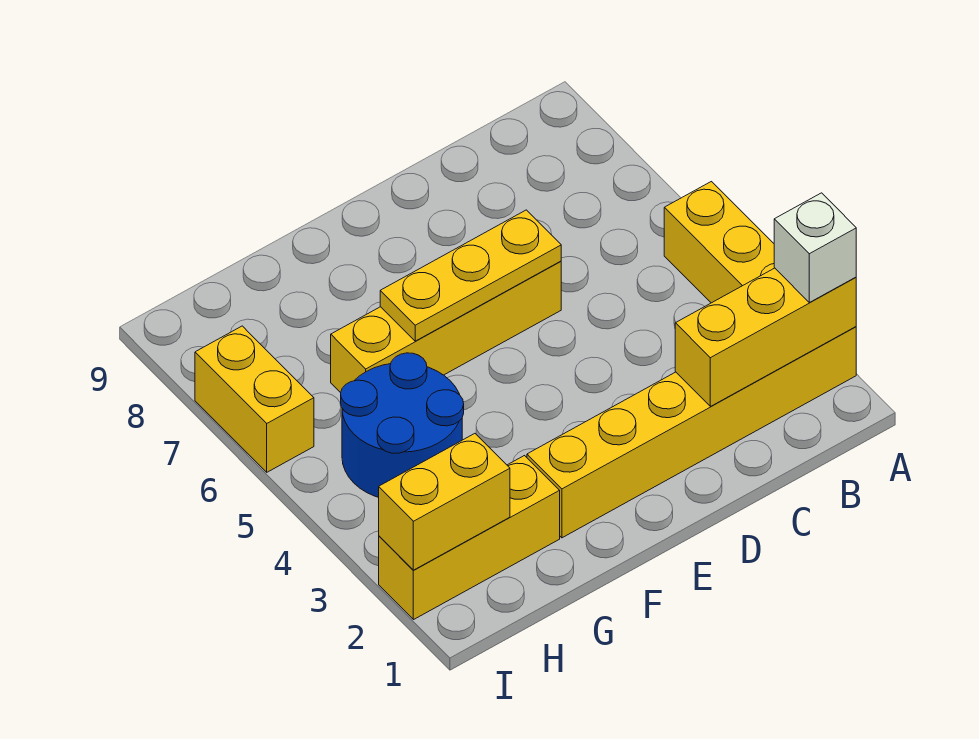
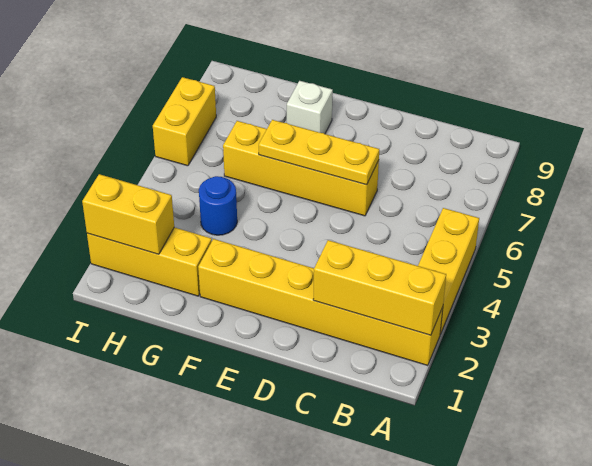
white 1x1 brick [774,193,856,302] -> white 1x1 brick moved to [287,81,333,134]
blue 2x2 round brick [341,353,464,497] -> blue 1x1 round brick [199,176,237,235]

